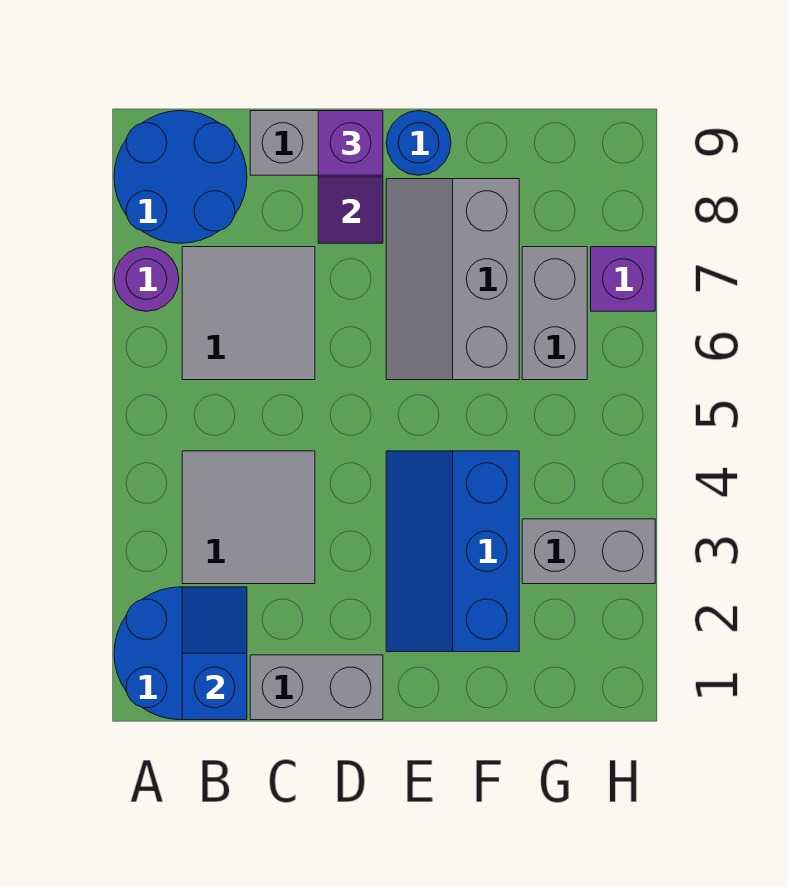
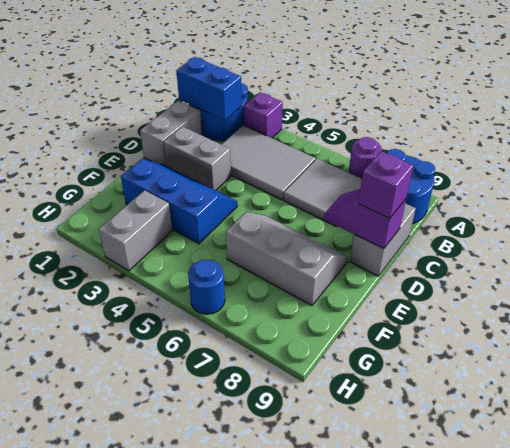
blue 1x2 slope [182,587,247,720] -> blue 1x2 brick [176,57,242,120]
grey 2x2 tile [182,451,315,584] -> grey 2x3 tile [221,125,316,200]
blue 1x1 round brick [386,111,451,175] -> blue 1x1 round brick moved to [188,260,225,314]
grey 1x2 brick [522,247,587,380] -> grey 1x2 brick moved to [164,126,231,190]
purple 1x1 brick [591,247,655,311] -> purple 1x1 brick moved to [244,92,283,138]

